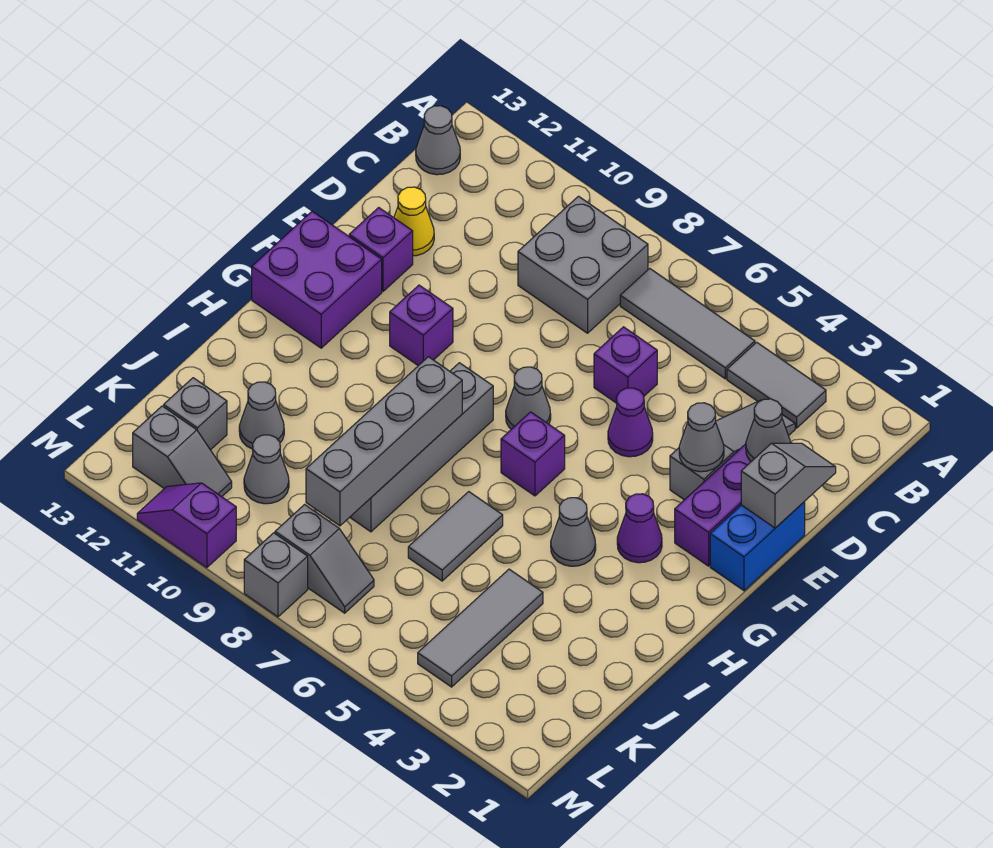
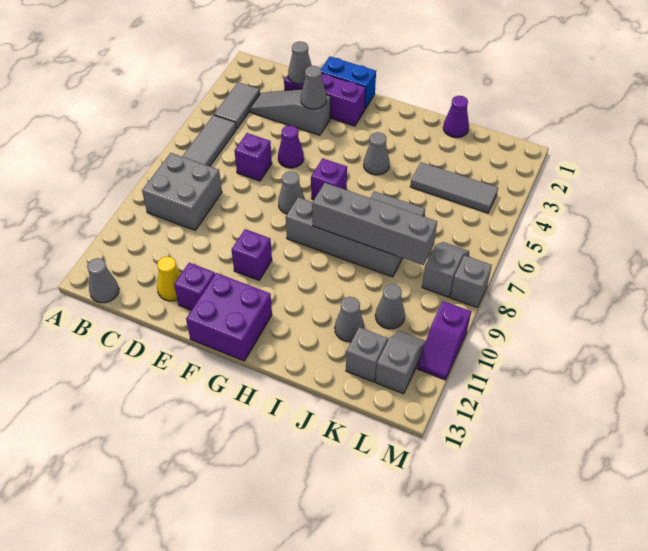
grey 1x2 slope [741,443,836,528] -> none
purple 1x1 cone [617,494,662,563] -> purple 1x1 cone moved to [443,96,469,138]

